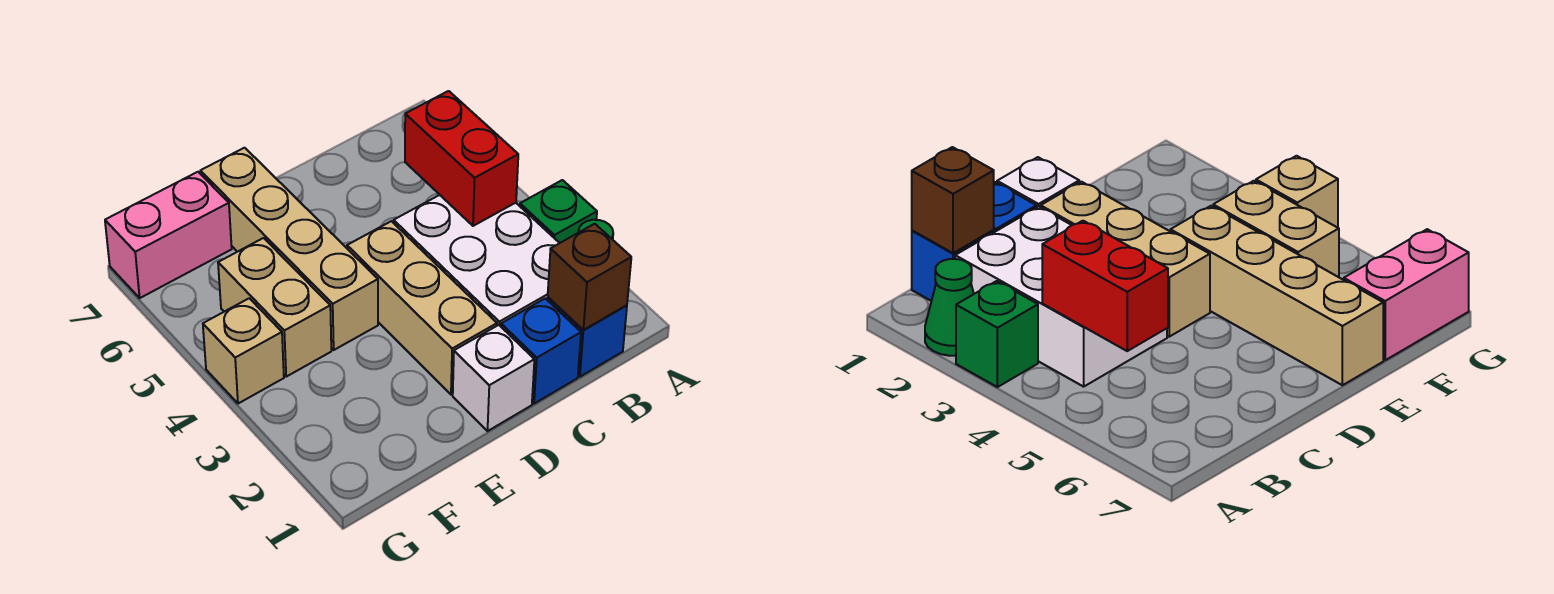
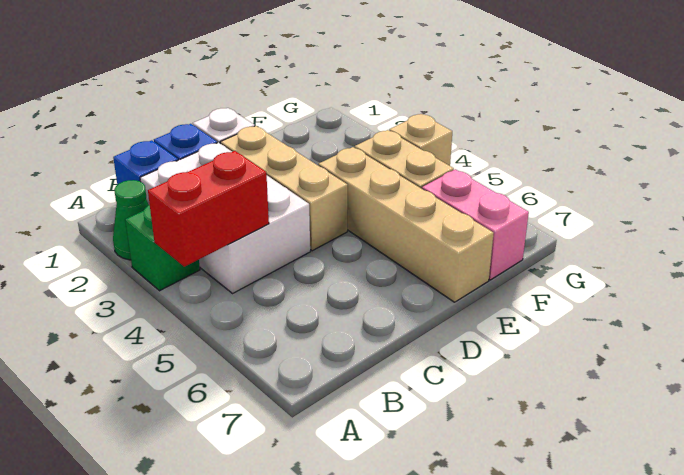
brown 1x1 brick [548,224,631,330] -> none
red 1x2 brick [405,91,518,226] -> red 1x2 brick turned to [148,151,269,267]
pink 1x2 brick [105,172,232,298] -> pink 1x2 brick turned to [422,169,529,280]

